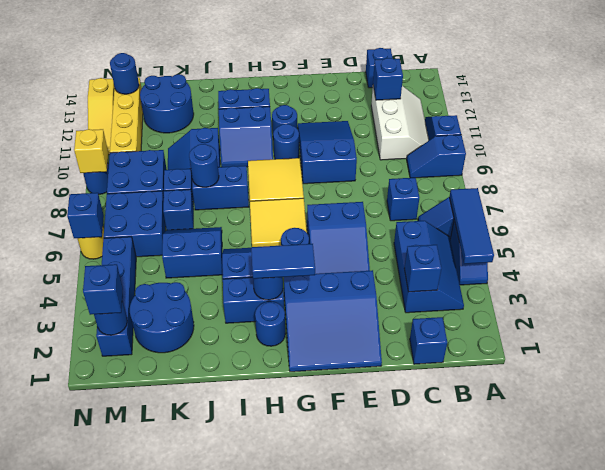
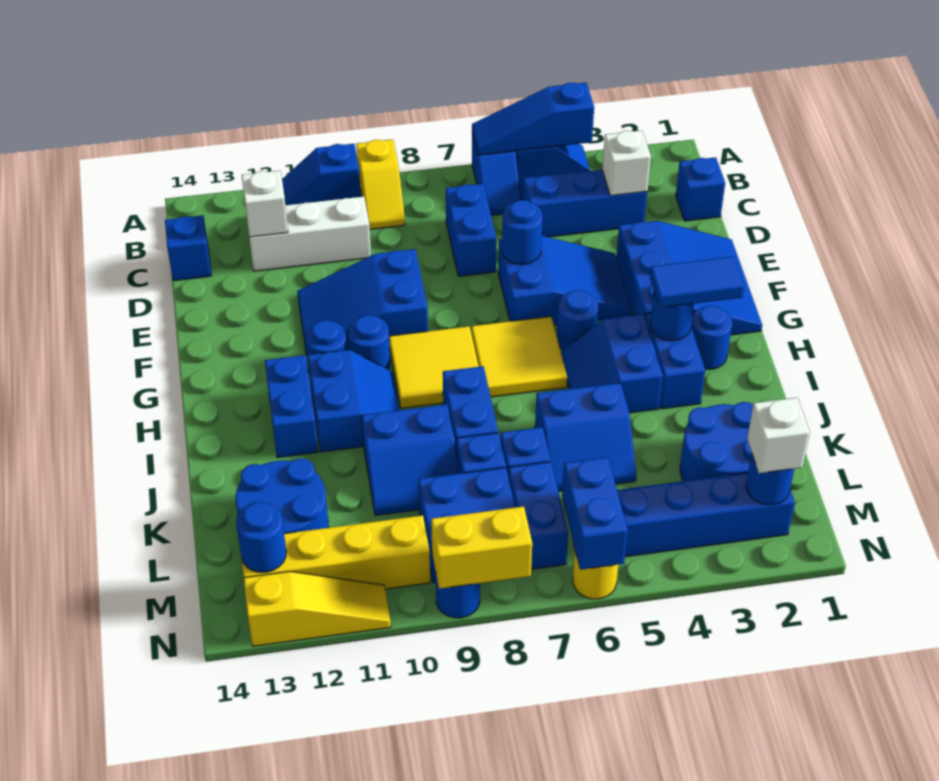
blue 1x3 tile [450,188,494,264] -> blue 1x3 slope [472,83,594,155]
blue 1x2 slope [407,135,466,178] -> yellow 1x2 slope [356,139,405,229]
blue 1x1 brick [404,245,441,292] -> white 1x1 brick [602,130,651,196]
blue 1x1 brick [387,178,419,221] -> blue 1x2 brick [446,184,496,276]
blue 1x1 brick [373,58,403,100] -> white 1x1 brick [242,171,288,237]
blue 1x2 tile [251,244,315,279] -> blue 1x2 tile turned to [650,256,744,308]
blue 2x2 slope [162,227,223,278] -> blue 2x2 slope turned to [535,383,636,492]
blue 1x1 round brick [189,144,219,187] -> blue 1x1 round brick moved to [502,200,542,264]
blue 2x2 brick [104,191,166,257] -> blue 1x2 brick [508,462,568,569]
blue 1x1 brick [83,264,123,315] -> white 1x1 brick [747,398,810,473]
blue 1x1 brick [67,193,104,238] -> blue 1x2 brick [562,457,628,570]
yellow 1x1 brick [74,129,108,173] -> yellow 1x2 brick [431,506,532,589]

